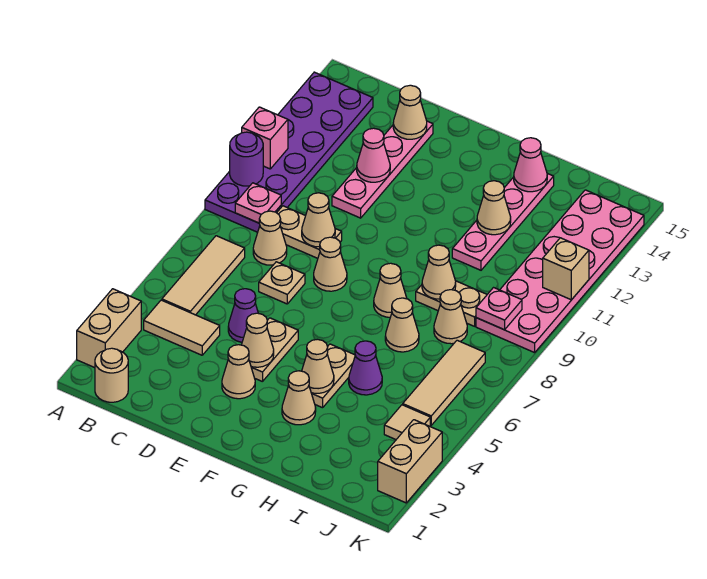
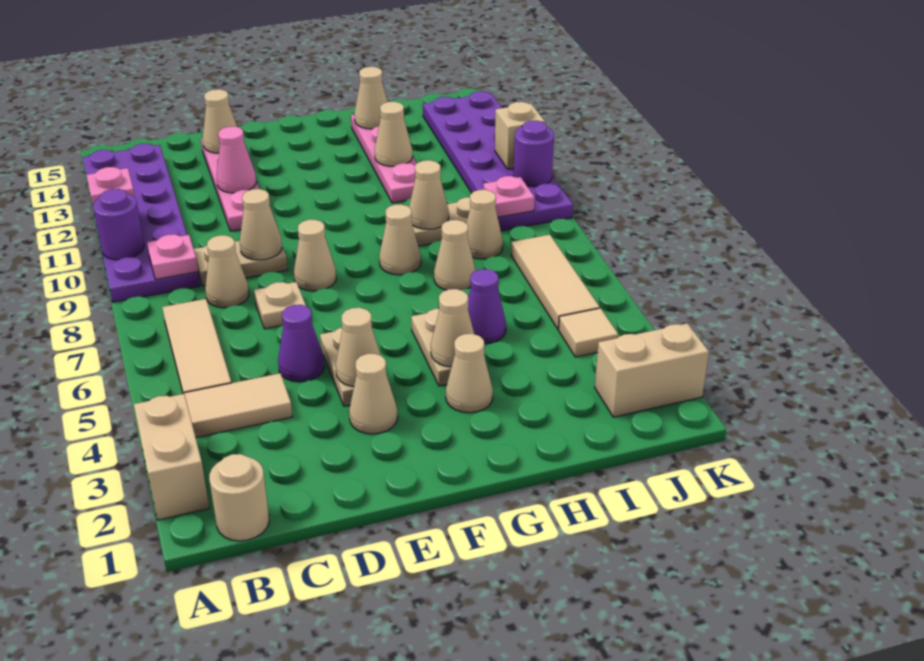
pink 1x1 cone [514,138,547,192] -> tan 1x1 cone [355,67,388,129]
pink 2x6 plate [476,190,644,353] -> purple 2x6 plate [423,91,573,231]
tan 1x2 brick [378,420,442,503] -> tan 1x2 brick turned to [595,323,709,417]
none -> purple 1x1 round brick [514,120,554,187]

